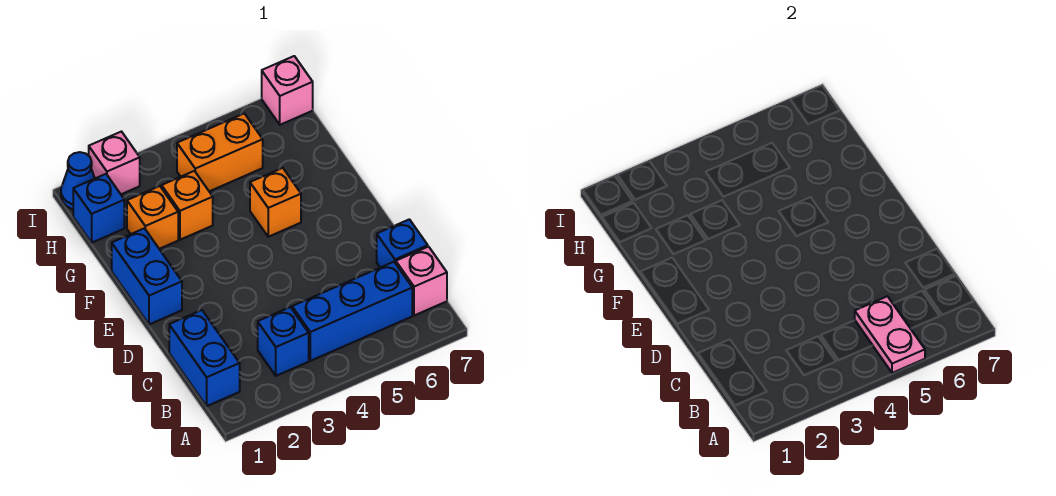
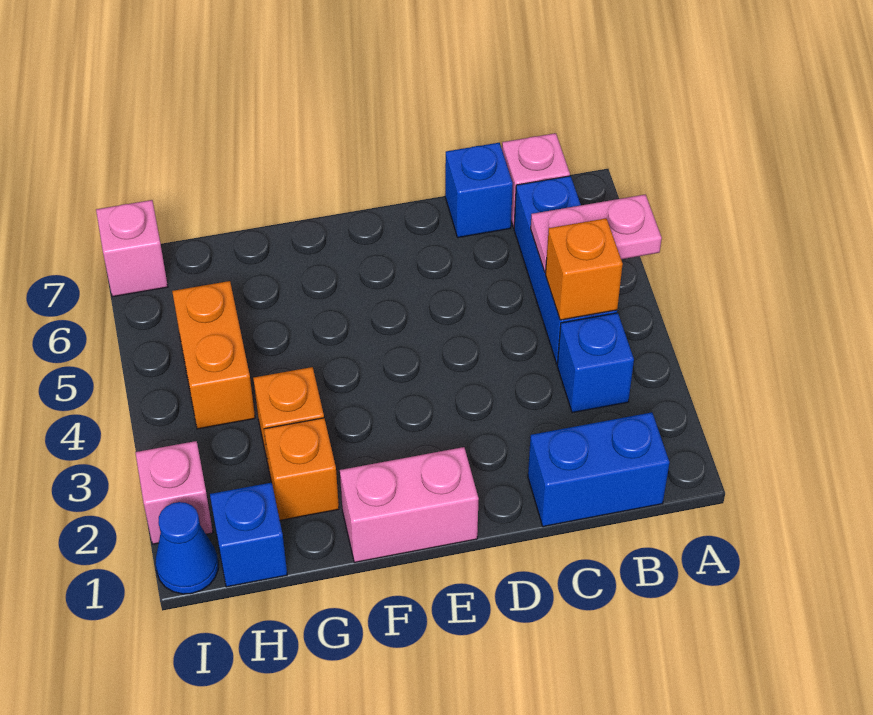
blue 1x2 brick [112,228,182,324] -> pink 1x2 brick [340,447,479,562]
orange 1x1 brick [250,168,301,237] -> orange 1x1 brick moved to [546,218,623,320]

